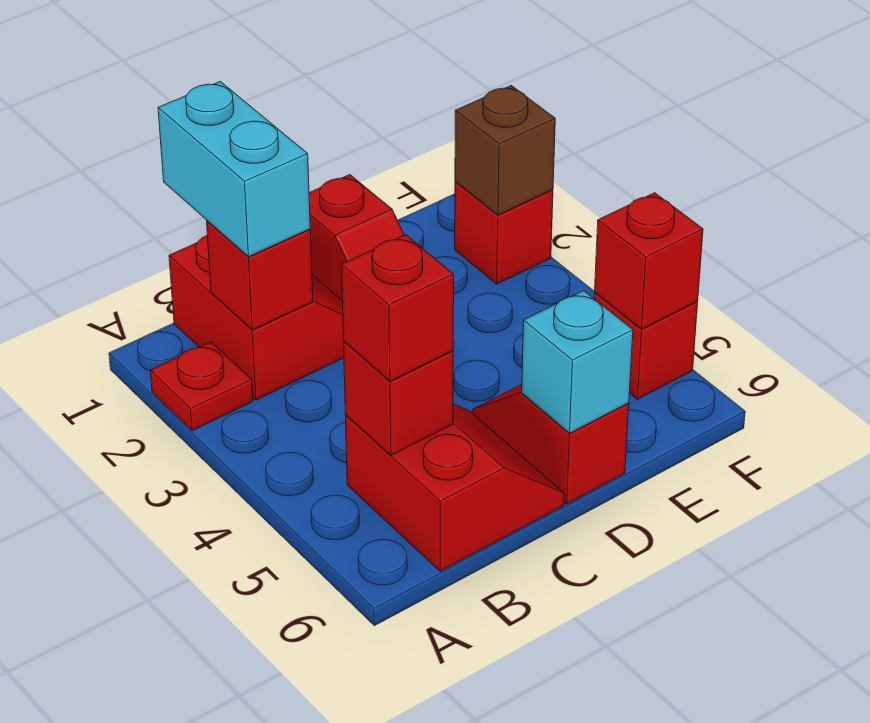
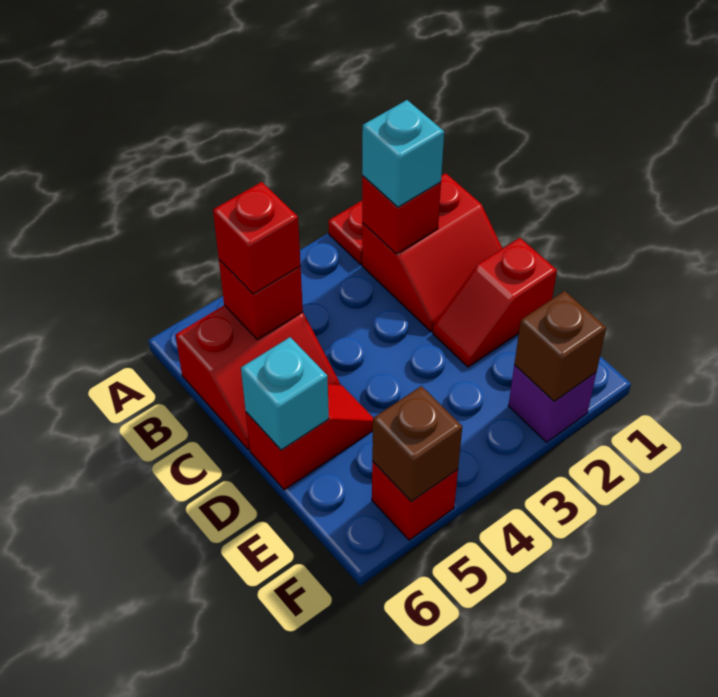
cyan 1x2 brick [158,81,310,257] -> cyan 1x1 brick [362,100,444,207]
red 1x1 brick [455,182,553,284] -> purple 1x1 brick [508,365,596,442]
red 1x1 brick [595,193,703,329] -> brown 1x1 brick [372,386,462,502]

